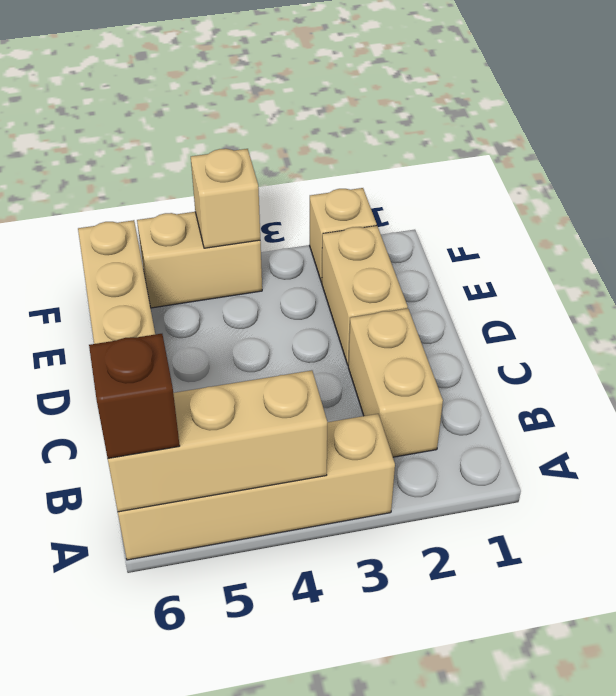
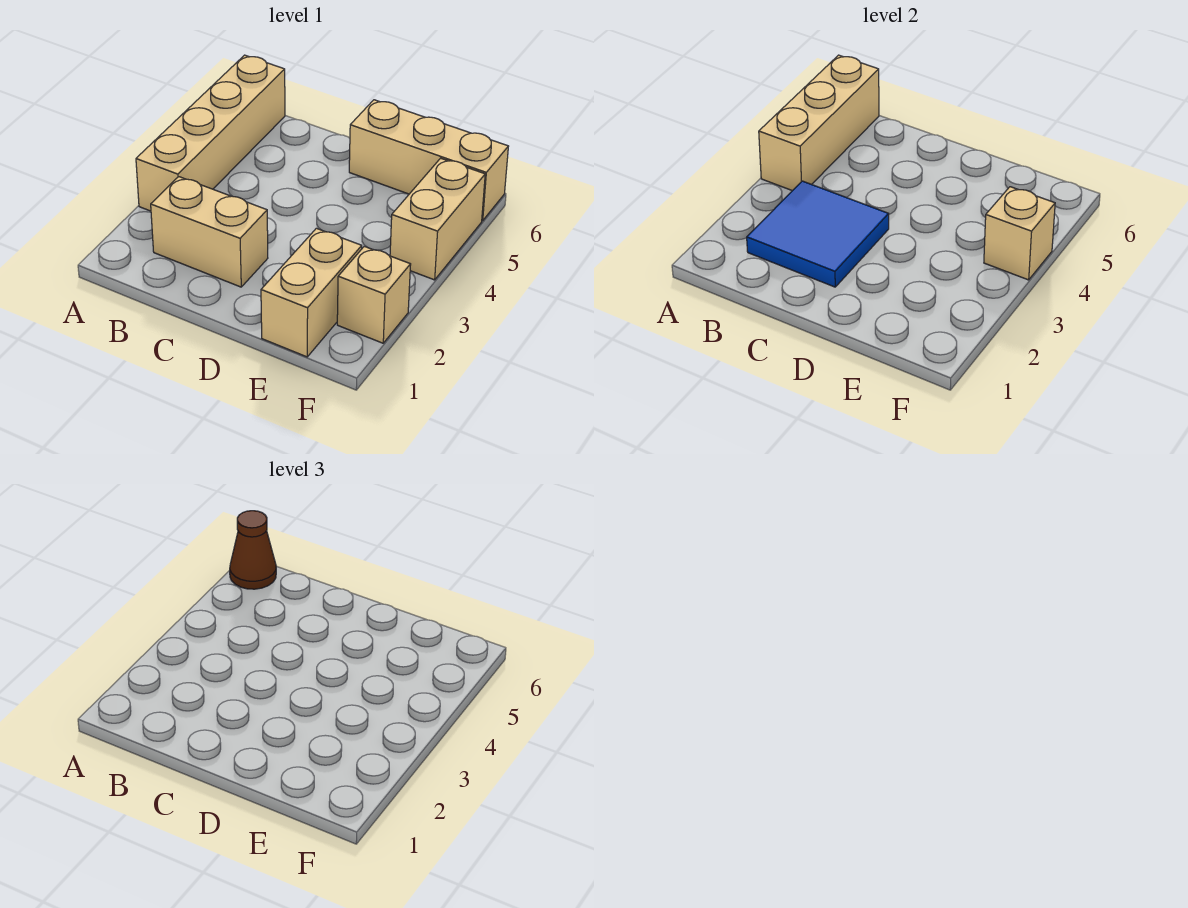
brown 1x1 brick [89,334,180,458] -> brown 1x1 cone [230,511,276,589]
none -> blue 2x2 tile [747,181,889,287]
tan 1x2 brick [322,226,408,365] -> tan 1x2 brick turned to [261,228,362,357]

